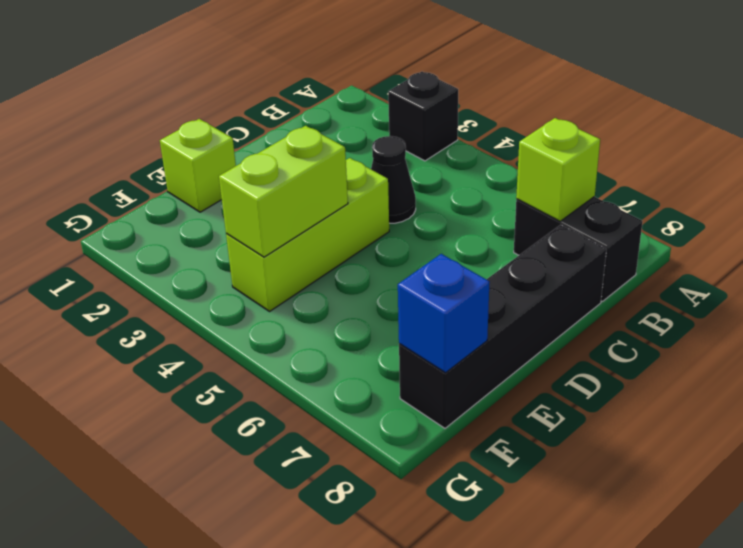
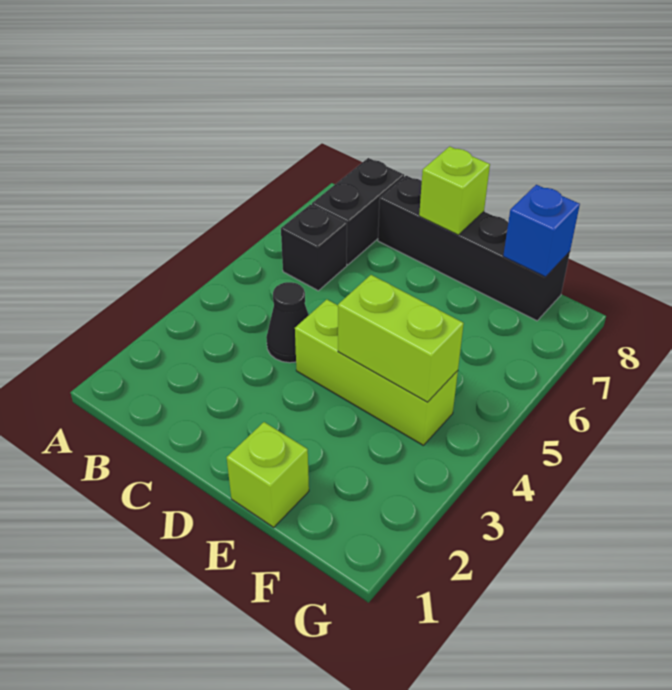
black 1x1 brick [388,72,458,161] -> black 1x1 brick moved to [281,205,347,291]
lime 1x1 brick [516,118,600,221] -> lime 1x1 brick moved to [419,146,490,235]

